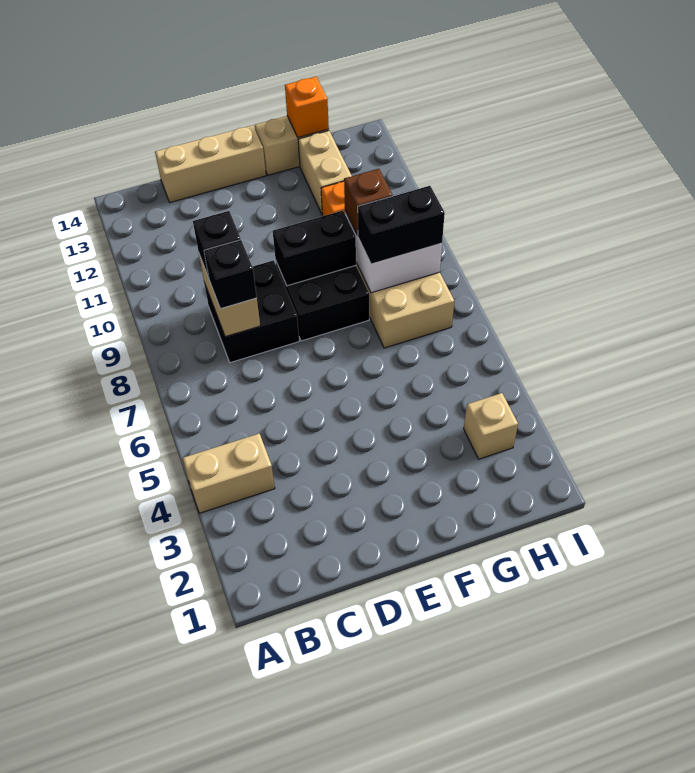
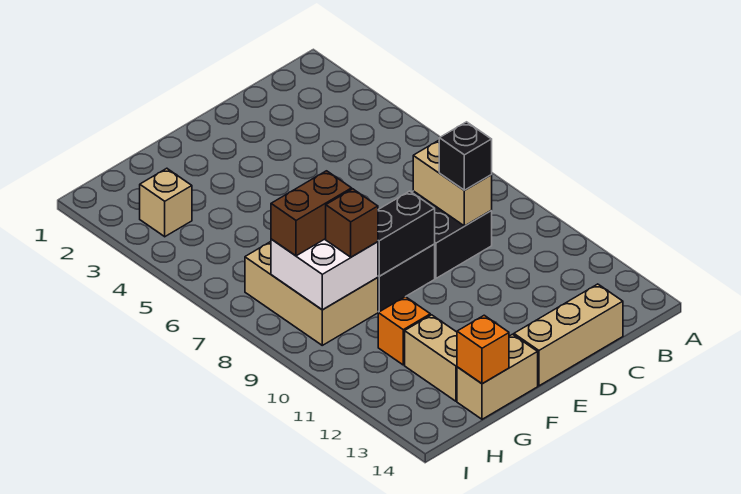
tan 1x2 brick [183,434,275,513] -> none
black 1x1 brick [204,240,257,309] -> none
black 1x2 brick [358,186,445,264] -> brown 1x2 brick [271,171,352,256]

